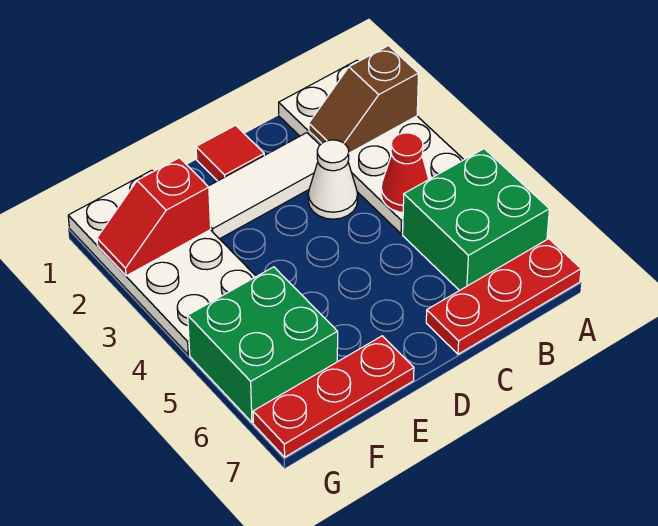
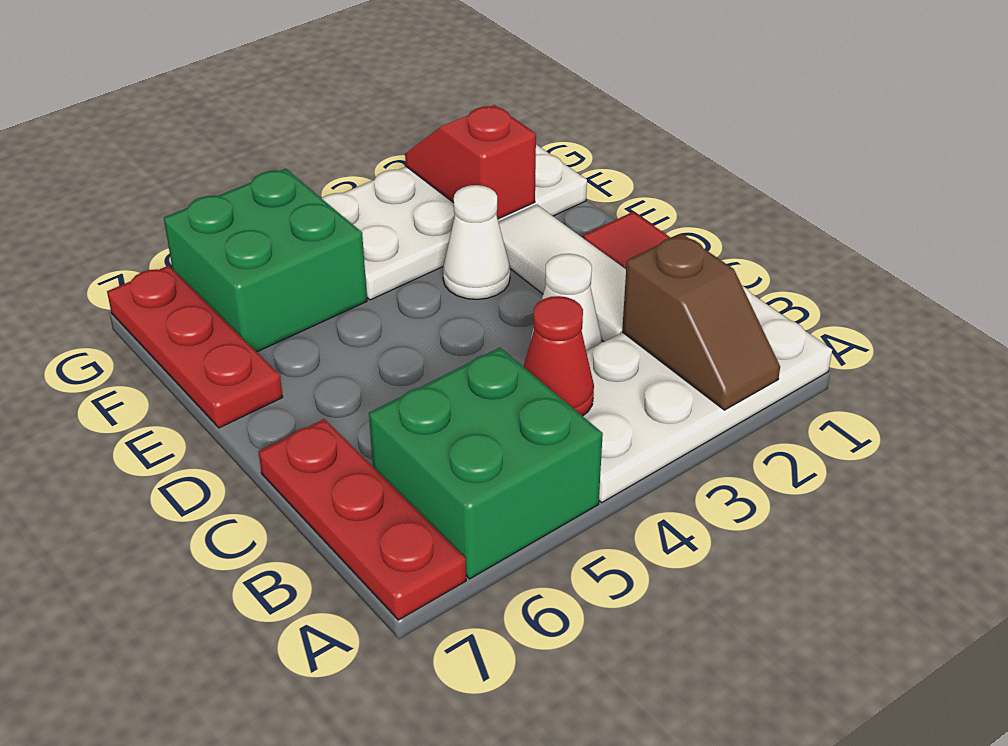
brown 1x2 slope [309,46,419,153] -> brown 1x2 slope turned to [622,234,780,410]
none -> white 1x1 cone [443,185,510,299]

